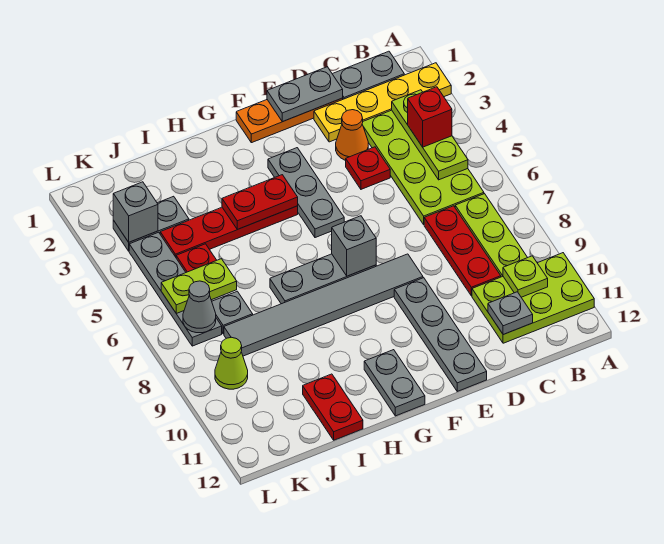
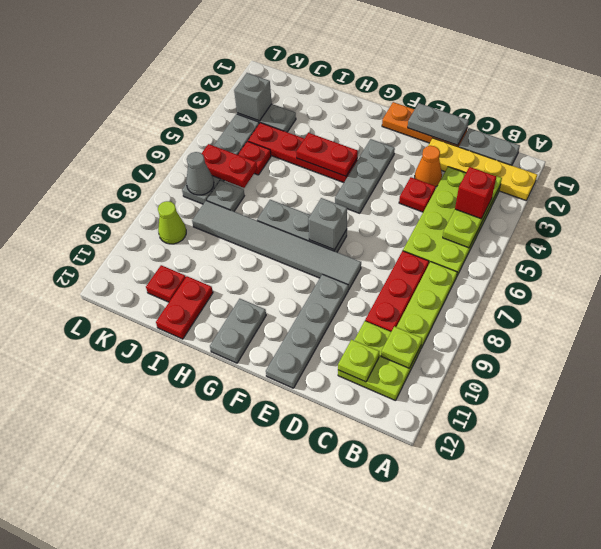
lime 2x3 plate [472,253,594,343] -> lime 2x2 plate [338,321,421,401]
grey 1x1 plate [488,292,533,335] -> lime 1x1 plate [338,340,379,382]
lime 1x2 plate [161,259,237,313] -> red 1x2 plate [201,144,257,188]
none -> red 1x1 plate [146,265,186,302]

